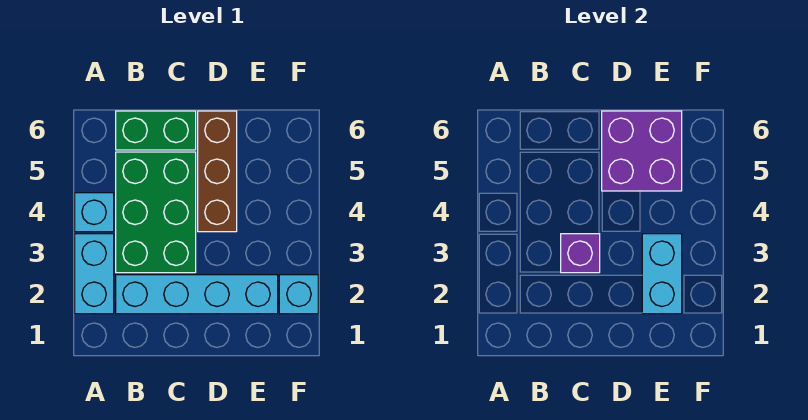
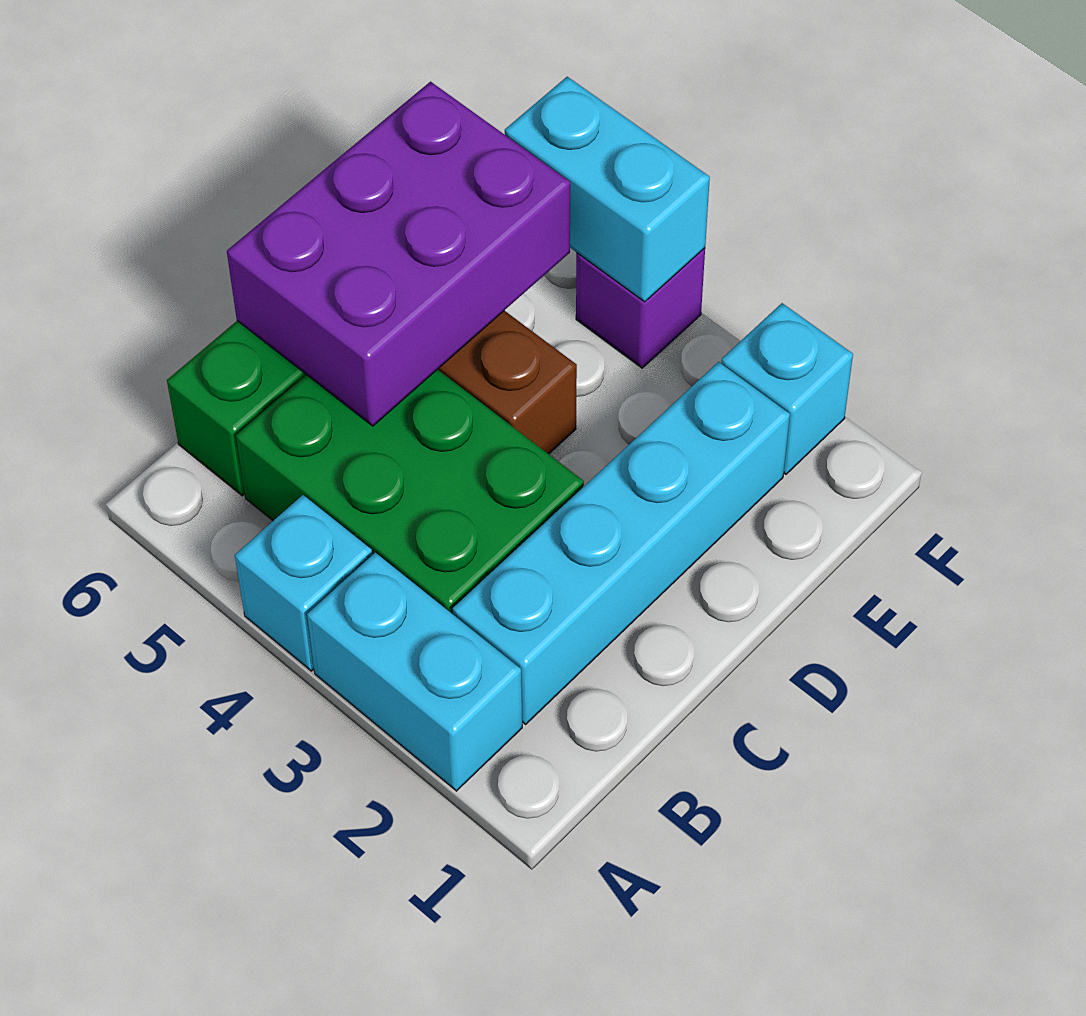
purple 1x1 brick [561,234,600,273] -> purple 1x1 brick moved to [576,248,705,368]
purple 2x2 brick [602,111,682,191] -> purple 2x3 brick [227,82,570,426]
cyan 1x2 brick [642,234,682,314] -> cyan 1x2 brick moved to [505,77,710,302]

